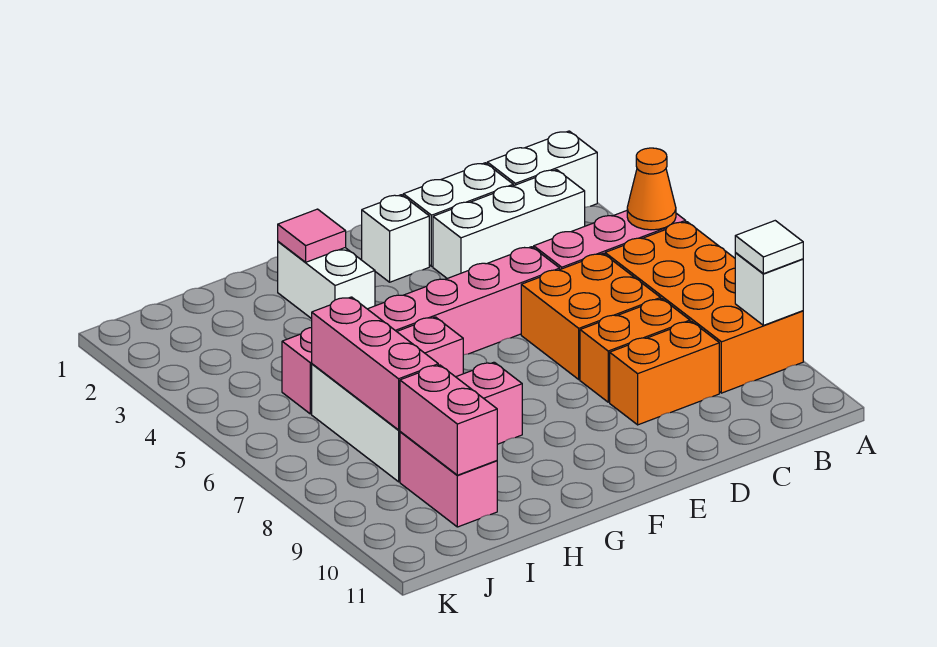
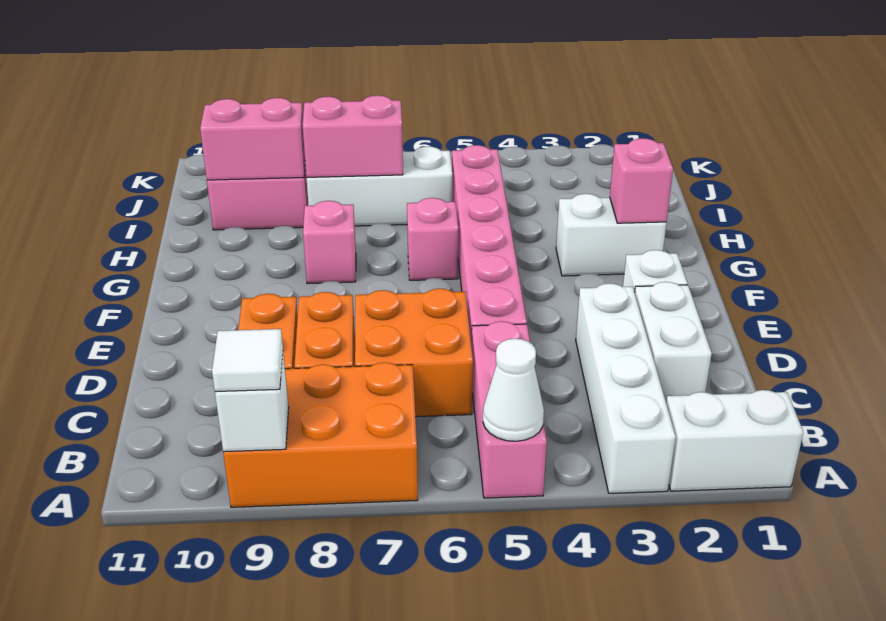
white 1x2 brick [487,131,597,207] -> white 1x2 brick turned to [666,390,803,491]
orange 1x1 cone [627,148,676,230] -> white 1x1 cone [483,339,544,441]
orange 2x4 brick [605,222,803,393] -> orange 2x3 brick [223,362,418,507]
white 1x3 brick [433,170,585,278] -> white 1x4 brick [576,283,676,493]
pink 1x1 tile [278,209,346,262] -> pink 1x1 brick [610,138,673,223]
pink 1x3 brick [312,297,438,430] -> pink 1x2 brick [303,95,403,177]

